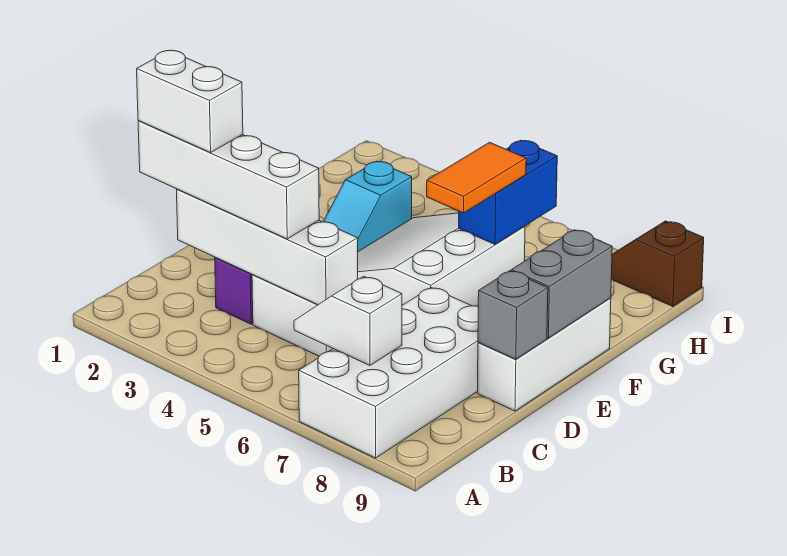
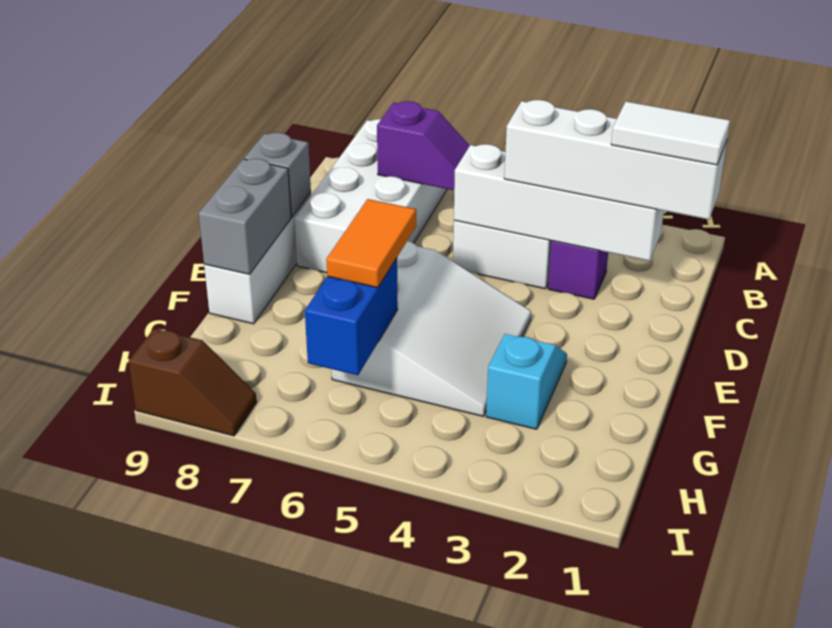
white 1x2 slope [294,276,402,365] -> purple 1x2 slope [377,101,470,190]
white 1x2 brick [137,50,243,153] -> white 1x2 tile [611,101,730,165]

